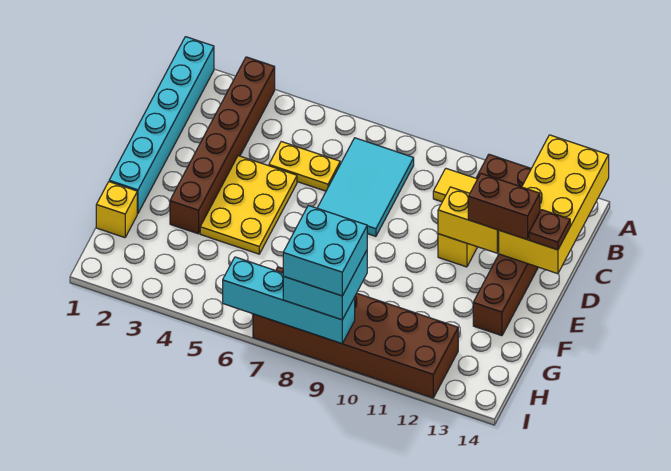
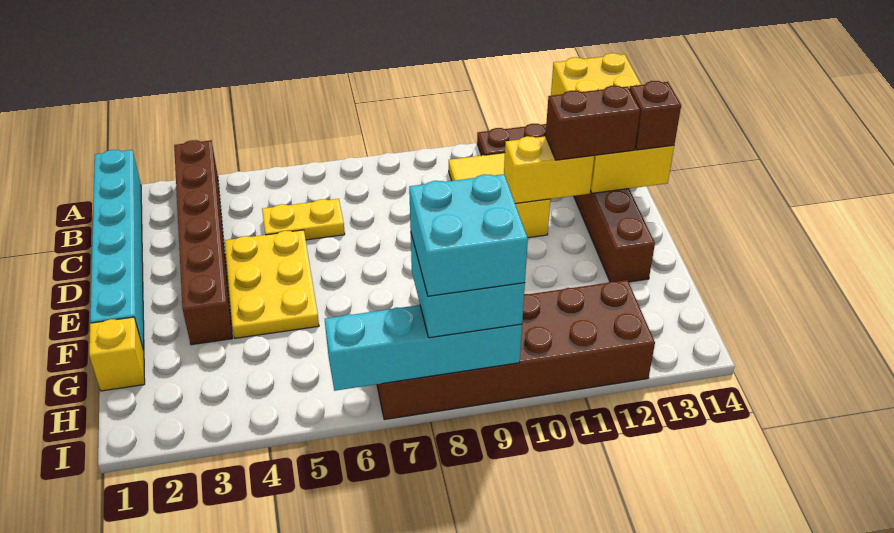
cyan 2x3 tile [318,138,414,236] -> none
brown 1x1 plate [529,210,570,250] -> brown 1x1 brick [629,81,681,150]

